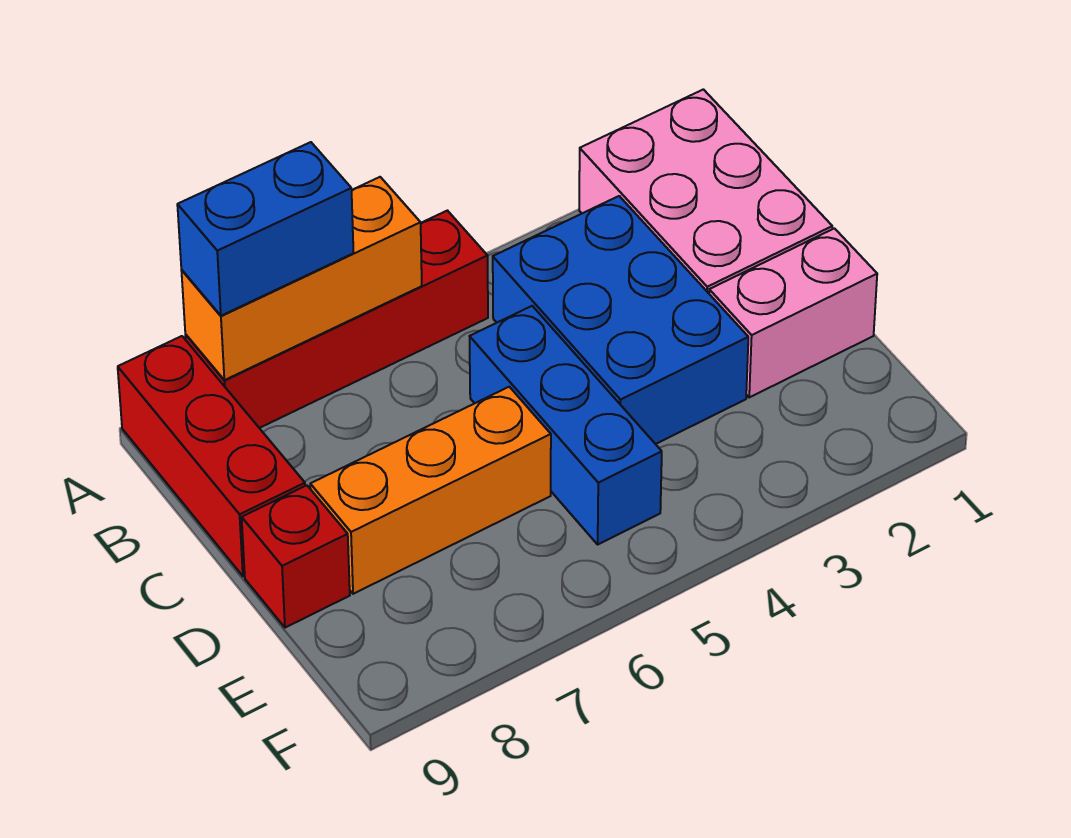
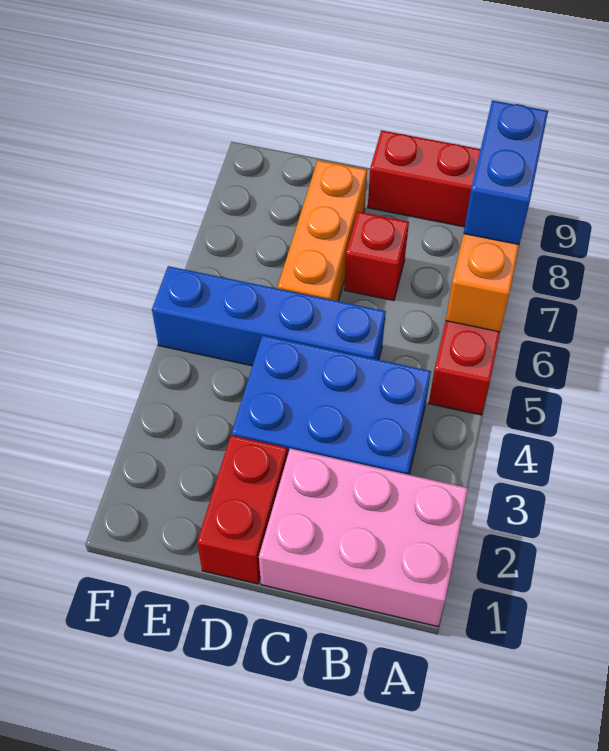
blue 1x3 brick [470,306,662,544] -> blue 1x4 brick [152,266,386,366]
pink 1x2 brick [709,228,877,397] -> red 1x2 brick [197,435,287,584]
red 1x1 brick [242,485,350,628] -> red 1x1 brick moved to [344,212,409,301]

